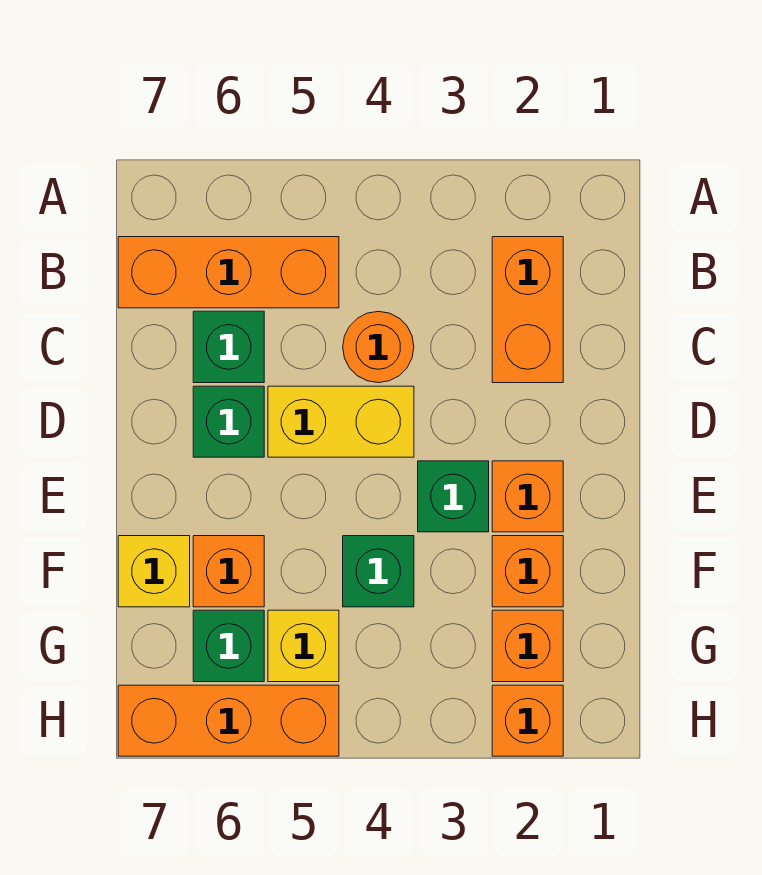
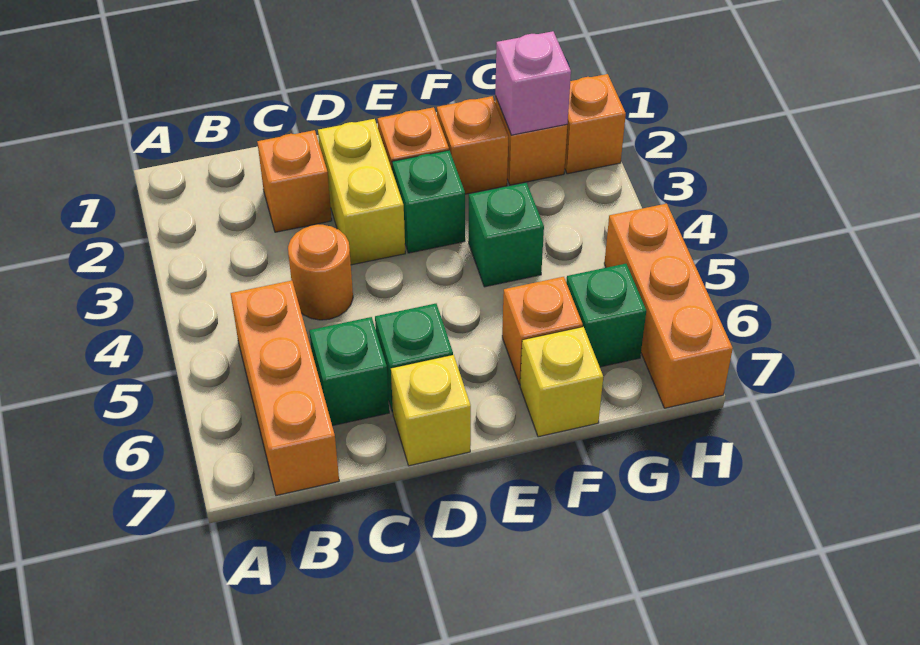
orange 1x2 brick [492,237,563,383] -> orange 1x1 brick [257,130,332,232]
yellow 1x2 brick [268,386,414,457] -> yellow 1x2 brick moved to [318,119,405,265]
none -> pink 1x1 brick [495,31,571,135]
yellow 1x1 brick [268,610,339,682] -> yellow 1x1 brick moved to [391,355,471,466]

